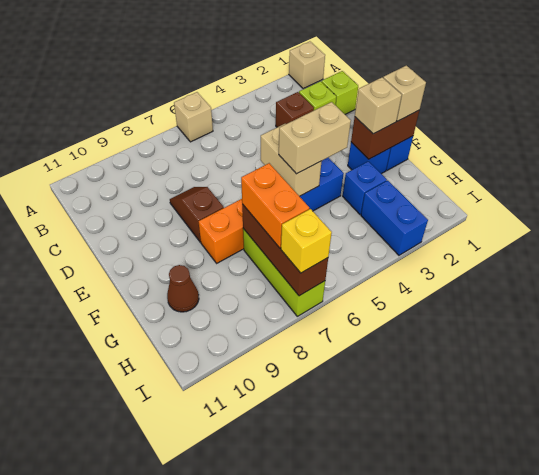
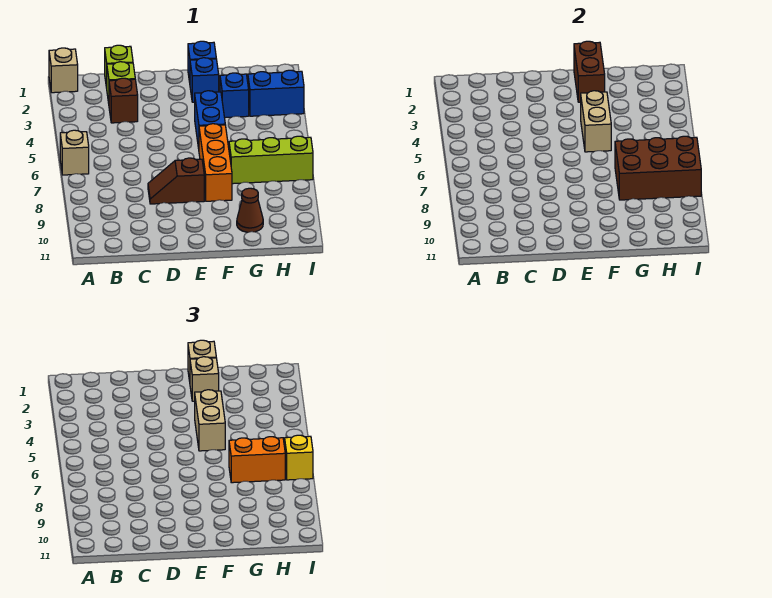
tan 1x2 brick [261,124,322,196] -> tan 1x2 brick turned to [581,91,611,152]
brown 1x3 brick [242,204,328,296] -> brown 2x3 brick [615,136,701,200]

